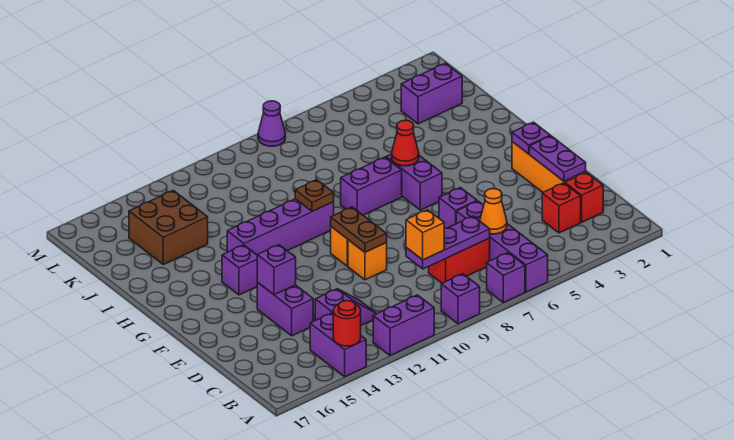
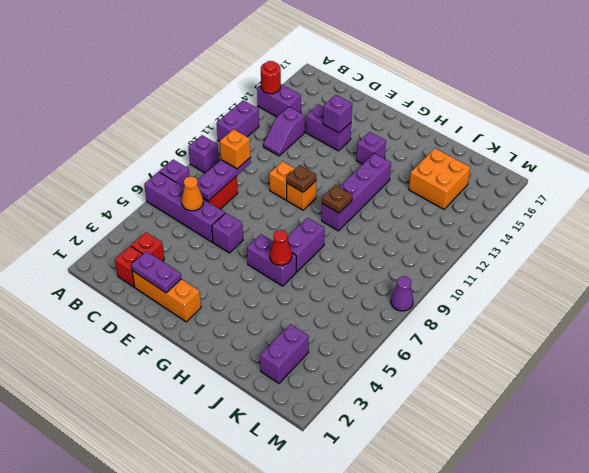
brown 1x2 plate [331,207,387,252] -> brown 1x1 plate [287,165,316,192]
purple 1x1 plate [512,122,550,154] -> none
brown 2x2 brick [129,190,208,265] -> orange 2x2 brick [409,148,470,209]

